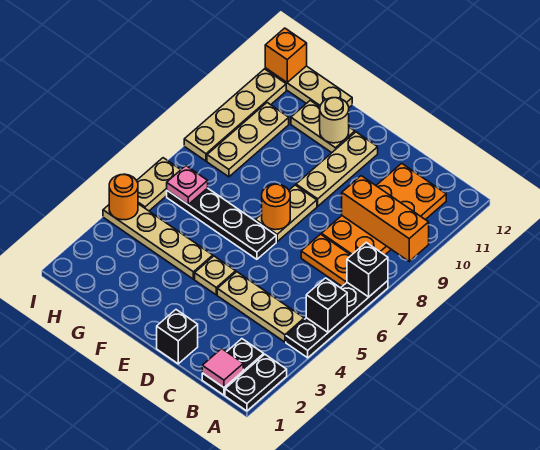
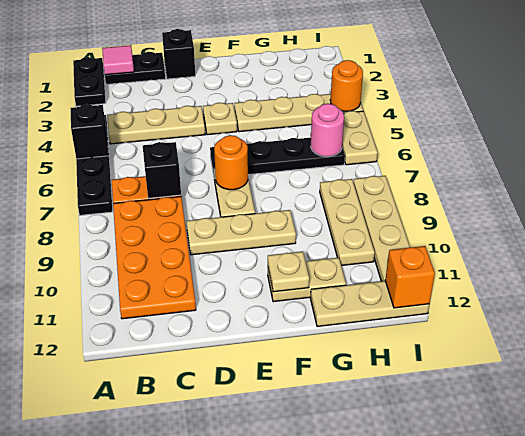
black 1x1 brick [347,243,388,297] -> black 1x1 brick moved to [143,142,181,198]
orange 1x3 brick [342,176,429,261] -> none
black 1x2 plate [202,339,264,395] -> black 1x2 plate turned to [105,52,165,84]
tan 1x3 plate [296,132,378,206] -> tan 1x3 plate turned to [186,210,296,255]
tan 1x1 round brick [320,98,349,143] -> tan 1x1 plate [268,252,309,292]
pink 1x1 plate [167,166,208,204] -> pink 1x1 round brick [311,104,344,157]

